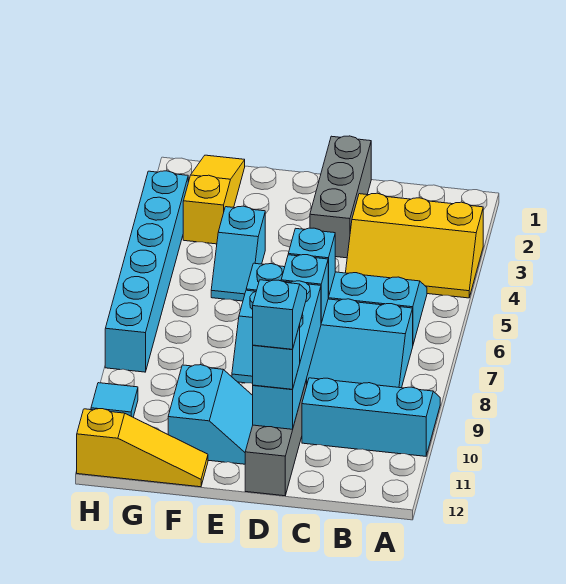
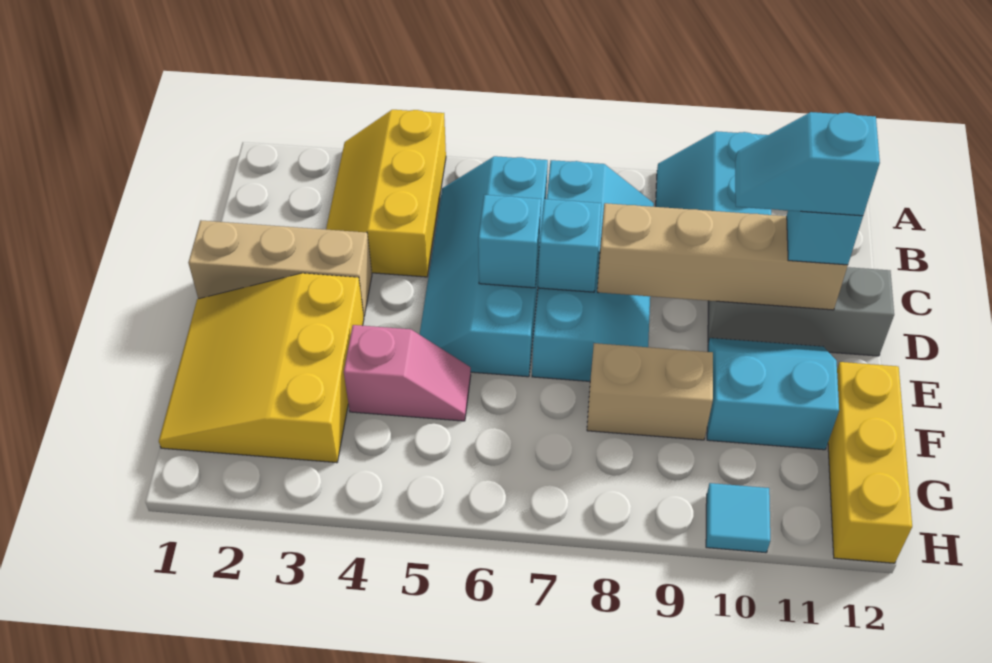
yellow 2x3 slope [346,193,483,298] -> yellow 2x3 slope turned to [326,110,446,277]
grey 1x3 brick [310,136,371,258] -> tan 1x3 brick [188,220,372,316]
cyan 1x4 brick [253,281,321,429] -> tan 1x4 brick [597,203,848,310]
cyan 1x2 slope [211,206,265,301] -> pink 1x2 slope [344,325,471,421]
none -> tan 1x2 brick [587,343,713,440]
yellow 1x3 slope [77,409,208,487] -> yellow 1x3 brick [828,362,912,563]
yellow 1x3 slope [183,155,245,244] -> yellow 3x3 slope [159,273,364,463]
cyan 1x6 brick [105,171,188,372] -> none

